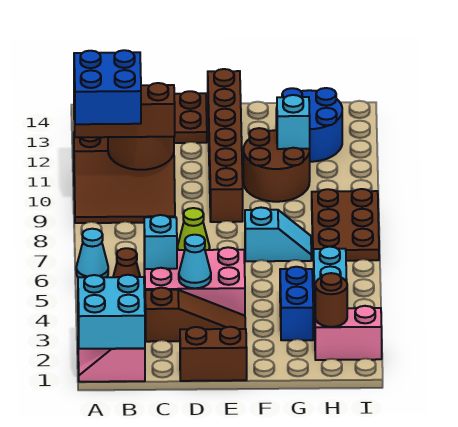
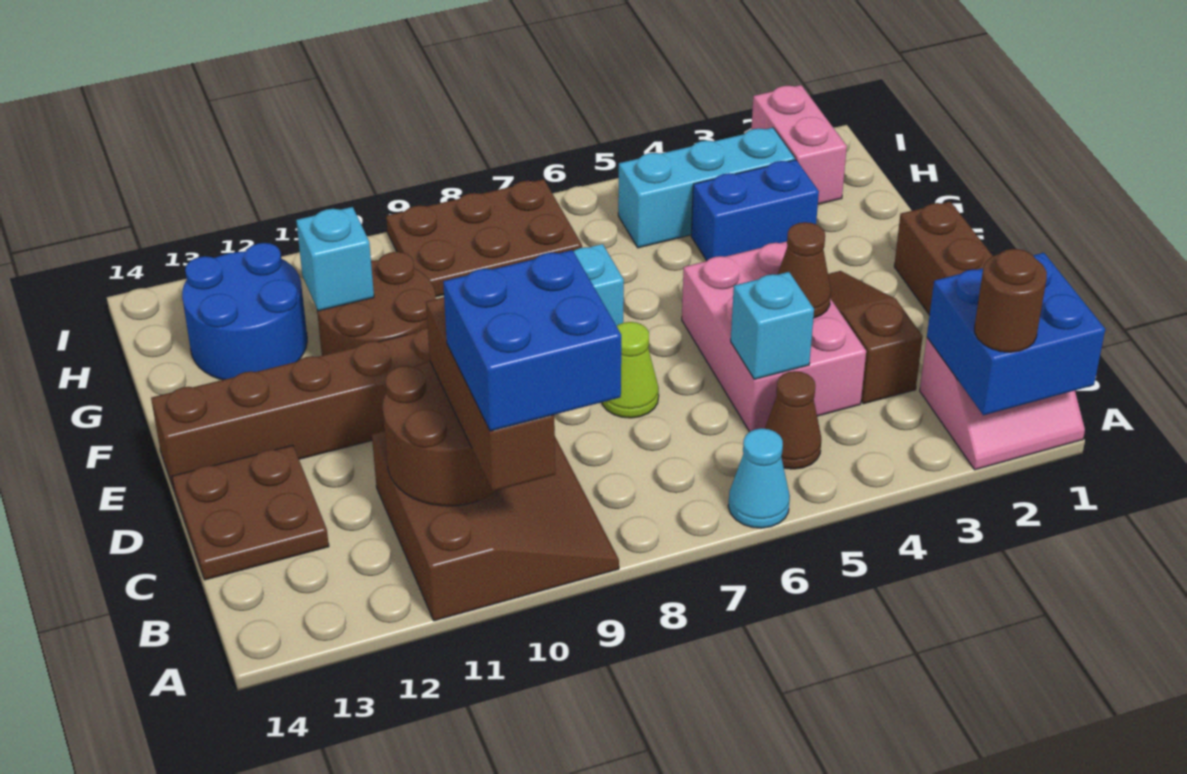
cyan 2x2 brick [78,275,145,349] -> blue 2x2 brick [927,253,1105,415]
cyan 1x1 cone [179,235,211,288] -> brown 1x1 cone [777,222,831,318]
brown 1x1 round brick [315,273,347,327] -> brown 1x1 round brick moved to [975,249,1047,352]

